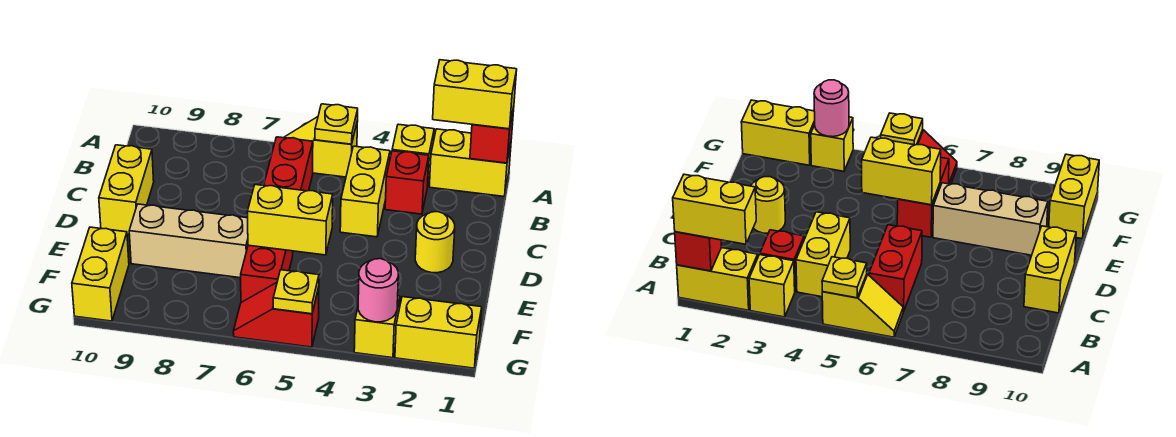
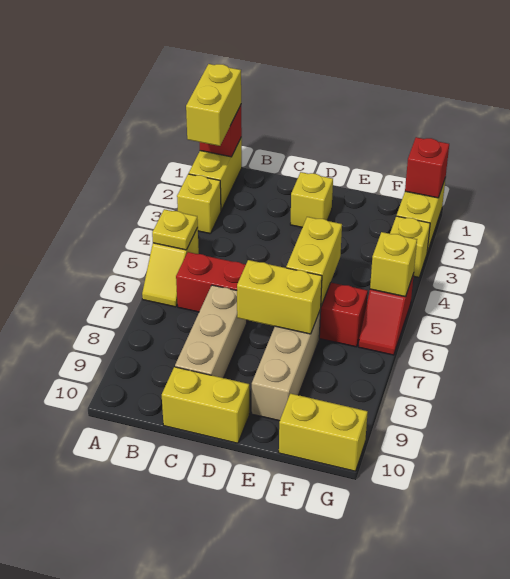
red 1x1 brick [385,151,429,214] -> red 1x1 brick moved to [405,137,449,198]
yellow 1x2 brick [340,146,390,237] -> yellow 1x2 brick moved to [237,260,322,334]
none -> tan 1x3 brick [175,285,247,378]
yellow 1x1 round brick [415,212,455,273] -> yellow 1x1 brick [290,172,333,227]
pink 1x1 round brick [358,259,398,322] -> none
yellow 1x1 plate [273,270,319,314] -> yellow 1x1 brick [370,232,417,297]

